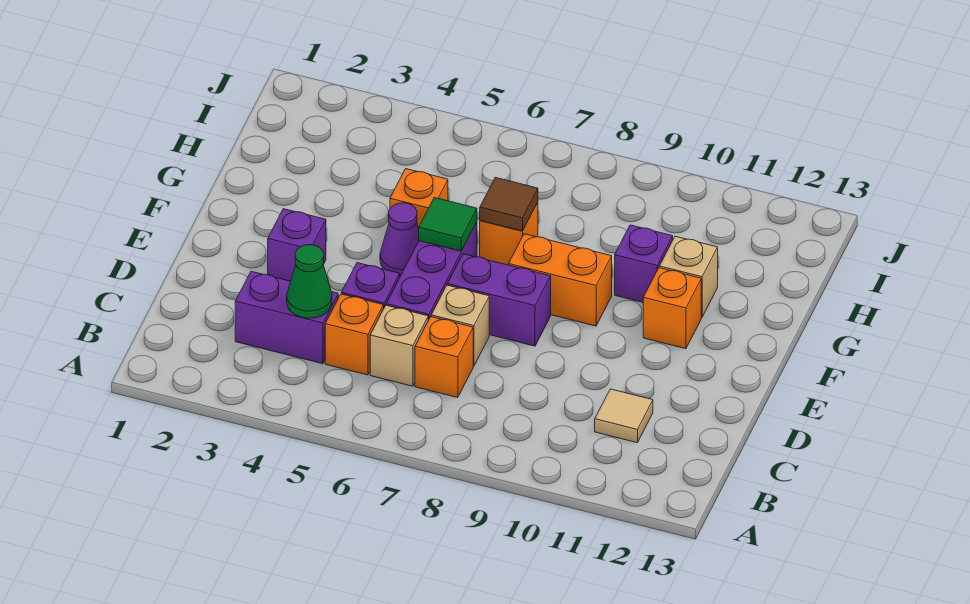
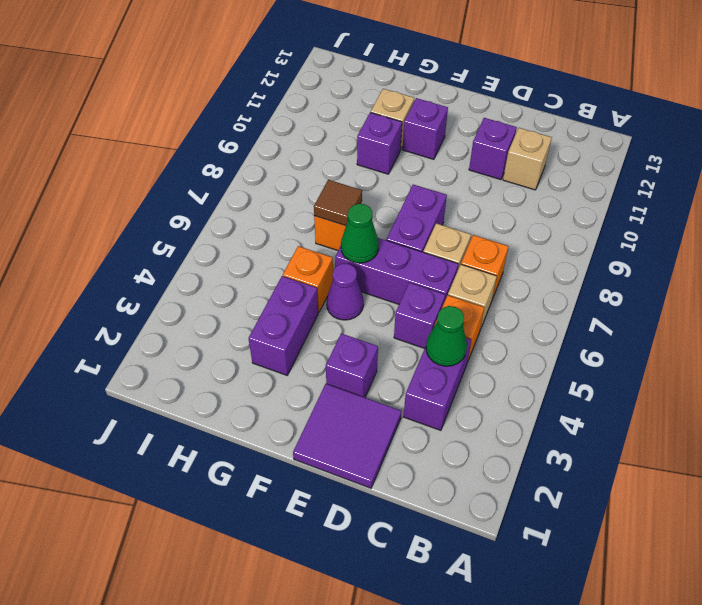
tan 1x1 tile [595,389,653,443] -> tan 1x1 brick [503,128,552,190]
none -> purple 2x2 tile [293,384,401,488]
none -> purple 1x1 brick [469,118,517,180]
green 1x1 tile [419,198,477,251] -> green 1x1 cone [341,204,379,263]
orange 1x2 brick [509,234,612,326] -> none
orange 1x1 brick [643,268,701,349] -> purple 1x1 brick [403,98,448,159]
none -> purple 1x2 brick [248,276,318,375]

